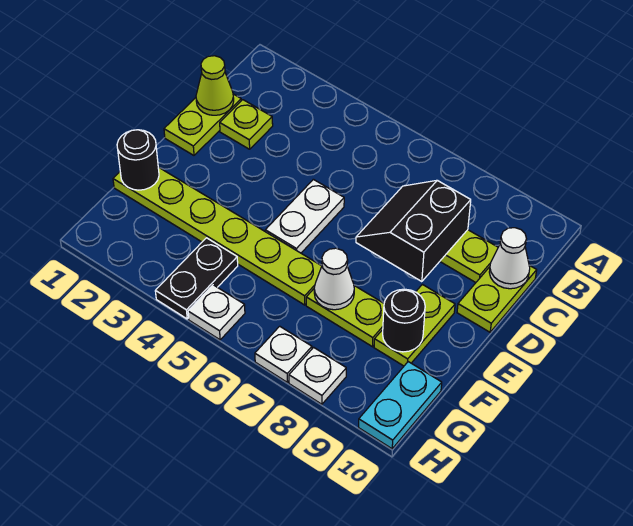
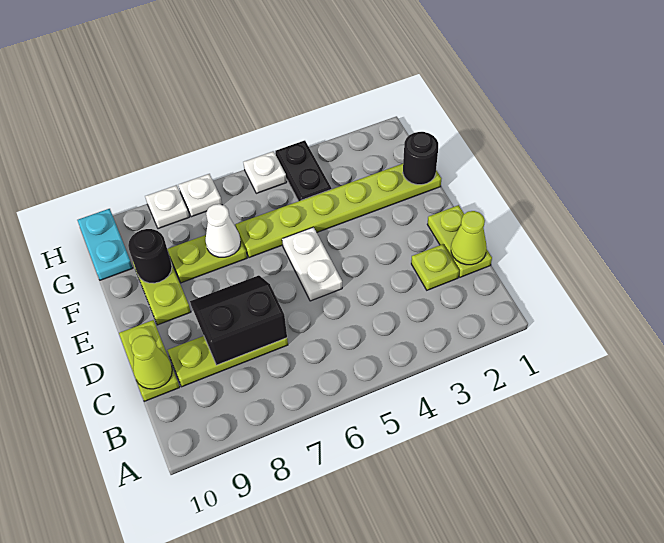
black 2x2 slope [356,180,471,282] -> black 2x2 slope turned to [190,275,287,365]
white 1x1 cone [489,228,530,289] -> lime 1x1 cone [131,335,172,389]

